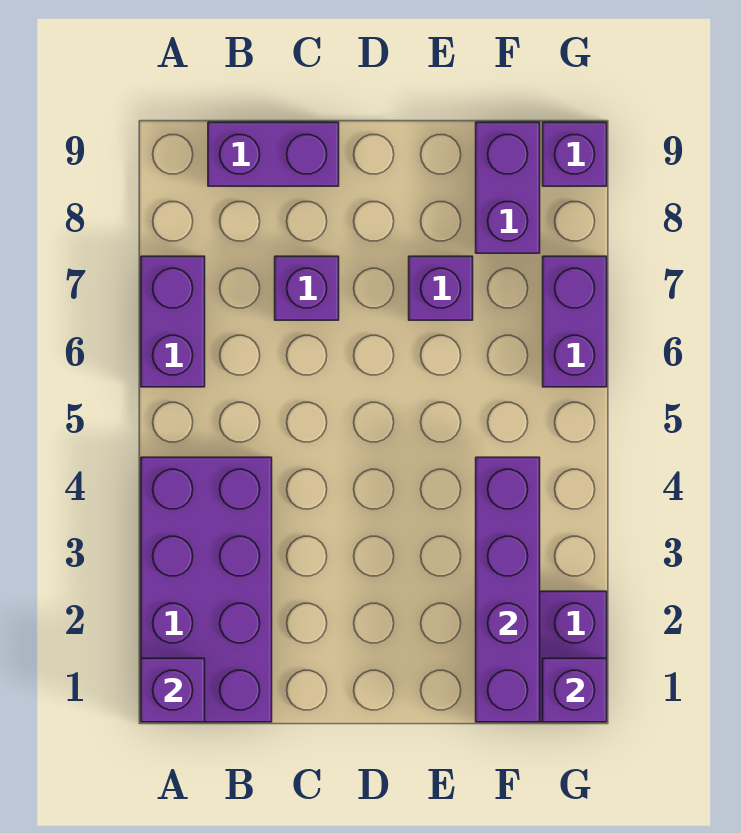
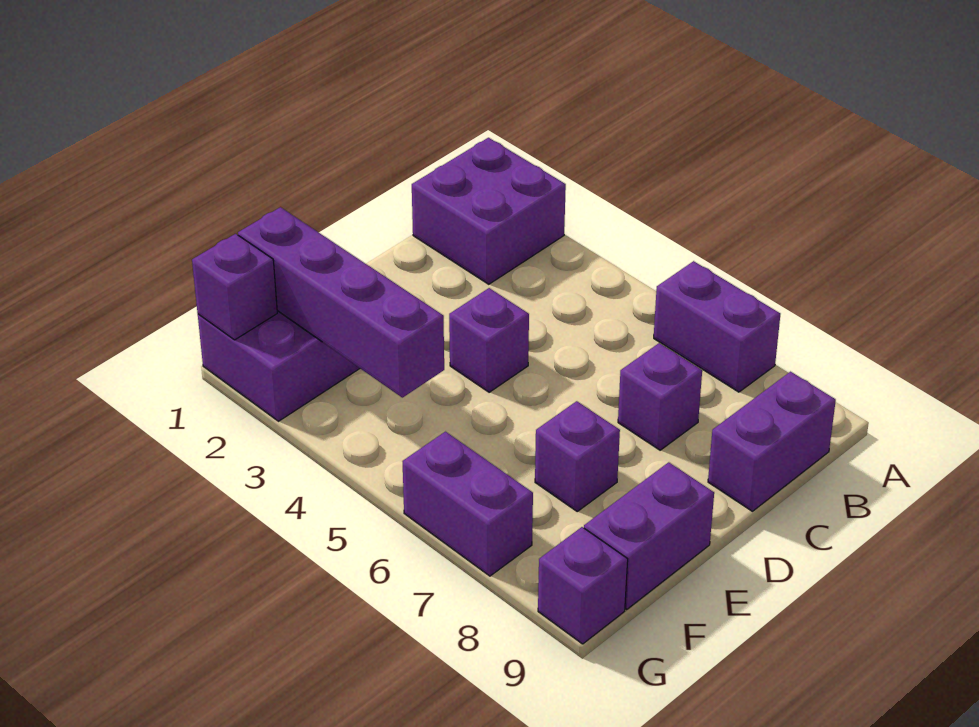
purple 2x4 brick [141,457,272,722] -> purple 2x2 brick [412,138,566,284]
purple 1x1 brick [141,658,205,722] -> purple 1x1 brick moved to [449,288,529,392]
purple 1x2 brick [476,122,540,253] -> purple 1x2 brick turned to [584,462,714,610]

